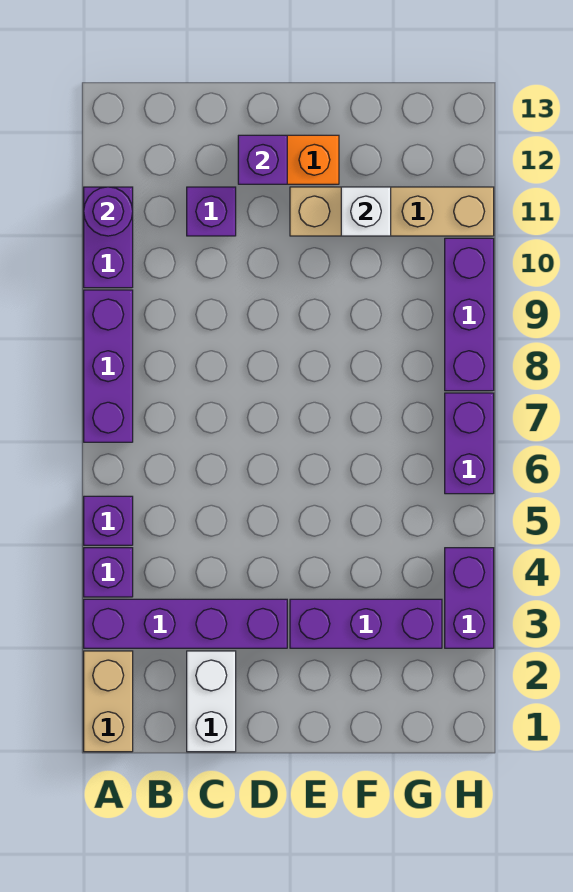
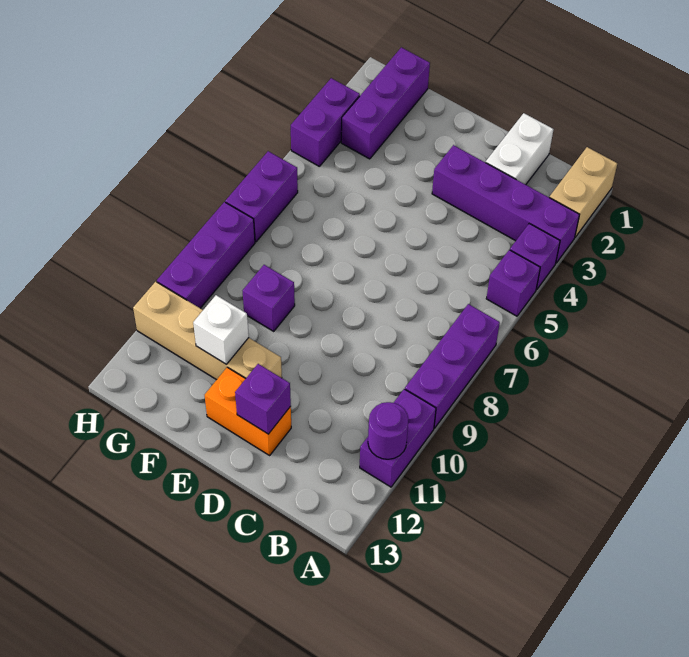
purple 1x1 brick [187,187,236,236] -> purple 1x1 brick moved to [243,265,295,331]
purple 1x3 brick [290,599,442,648] -> purple 1x3 brick turned to [341,47,430,159]

